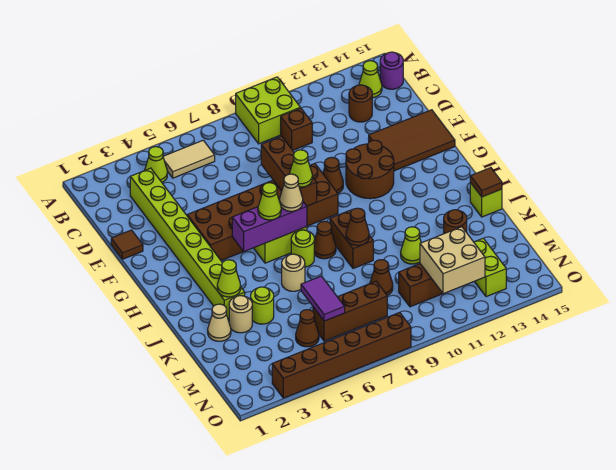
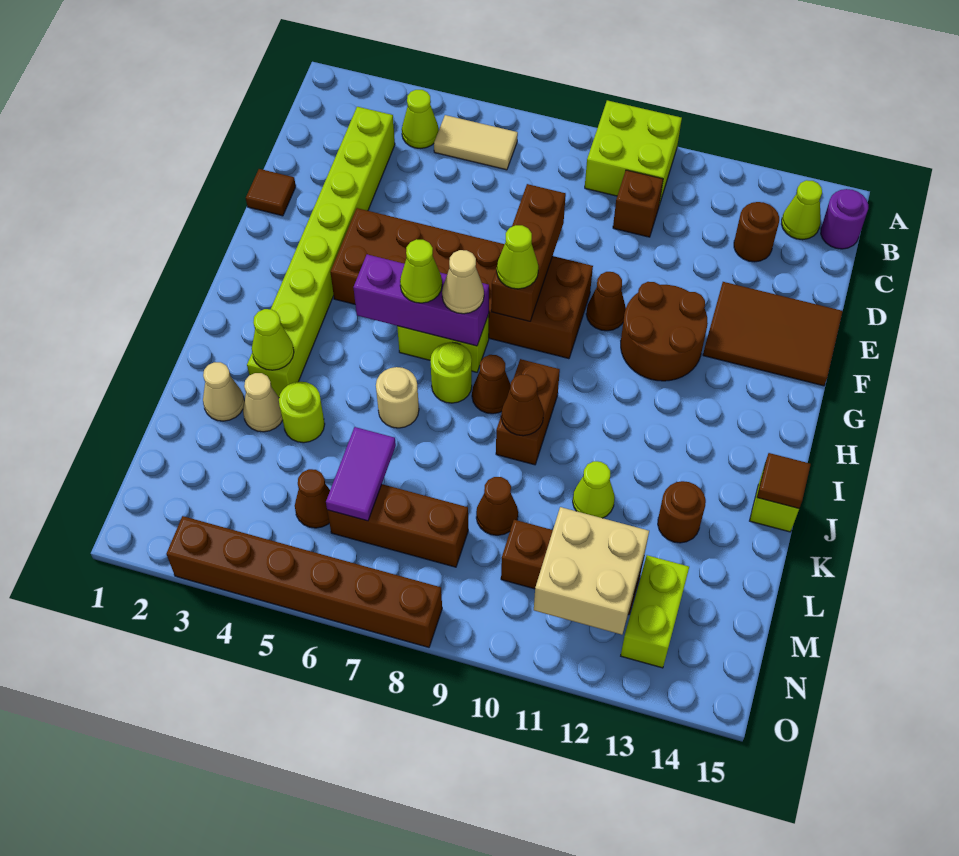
tan 1x1 round brick [229,296,252,333] -> tan 1x1 cone [243,373,283,432]

